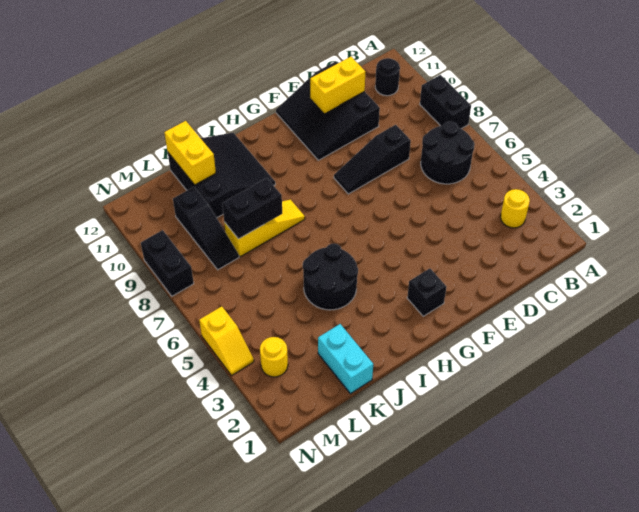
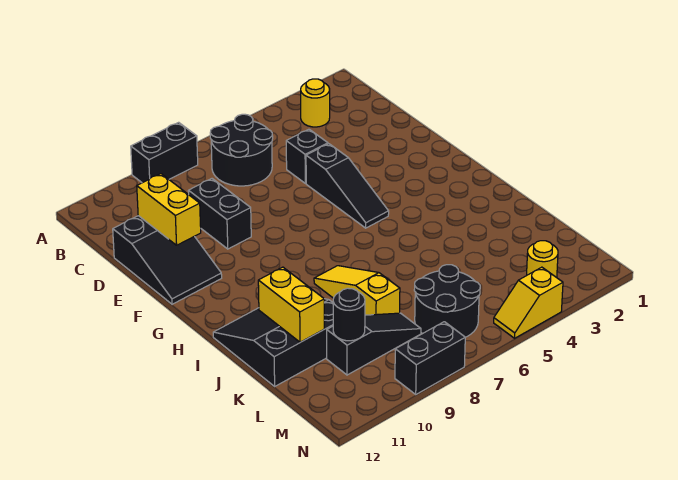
black 1x1 round brick [375,58,400,96] -> black 1x1 round brick moved to [333,288,365,341]
black 1x3 slope [334,125,411,194] -> black 1x3 slope moved to [306,144,389,228]
black 3x3 slope [276,61,380,160] -> black 2x3 slope [113,216,222,304]
black 1x1 brick [407,269,446,316] -> black 1x1 brick moved to [286,129,328,183]
black 2x2 round brick [303,244,358,310] -> black 2x2 round brick moved to [414,265,480,337]
black 1x2 brick [222,178,282,239] -> black 1x2 brick moved to [188,179,251,249]
cyan 1x2 brick [318,324,373,394] -> none
yellow 1x2 brick [164,121,216,185] -> yellow 1x2 brick turned to [258,267,324,342]
yellow 1x2 slope [199,306,254,376] -> yellow 1x2 slope turned to [494,267,563,338]

